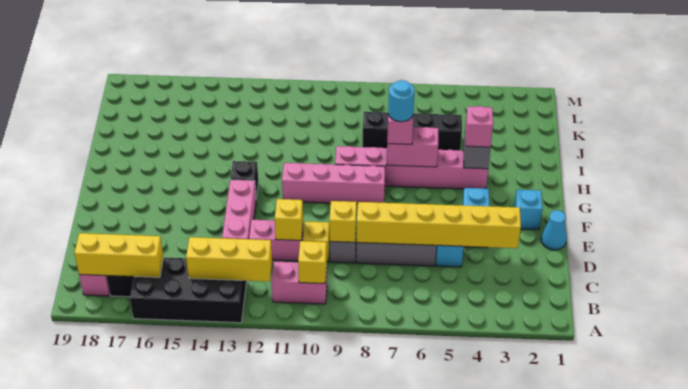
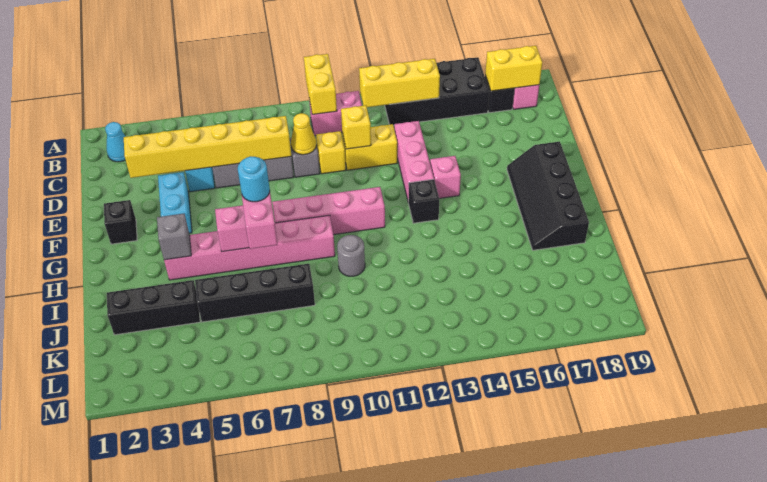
yellow 1x1 brick [298,241,327,283] -> yellow 1x2 brick [304,54,337,114]
yellow 1x3 brick [74,233,163,277] -> yellow 1x2 brick [485,46,542,91]
yellow 1x1 brick [329,201,357,242] -> yellow 1x1 cone [291,113,316,155]
pink 1x2 brick [249,220,304,261] -> yellow 1x2 brick [342,124,397,170]
cyan 1x1 cone [541,210,567,250] -> cyan 1x1 cone moved to [105,122,125,162]
cyan 1x1 brick [514,190,542,230] -> black 1x1 brick [104,200,137,244]
none -> black 2x4 slope [507,142,589,250]
pink 1x1 brick [465,106,493,147] -> pink 1x1 brick moved to [430,156,461,198]
none -> grey 1x1 round brick [337,235,365,276]
none -> black 1x3 brick [107,280,200,335]

